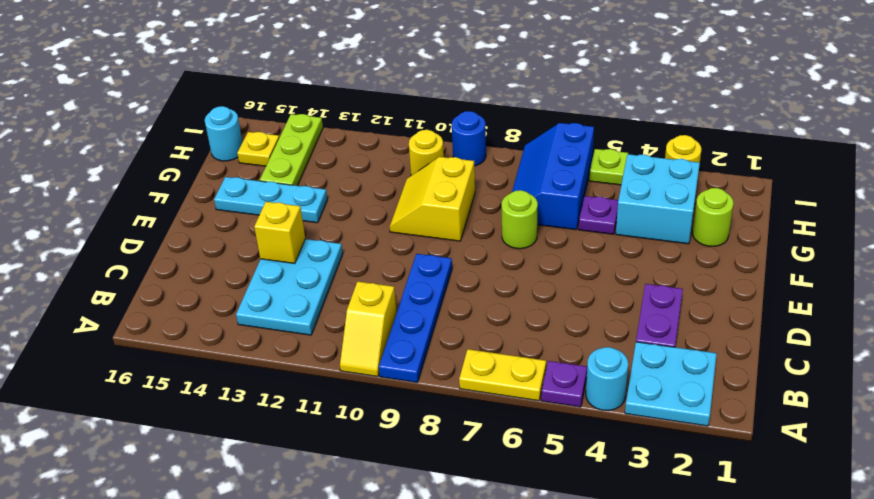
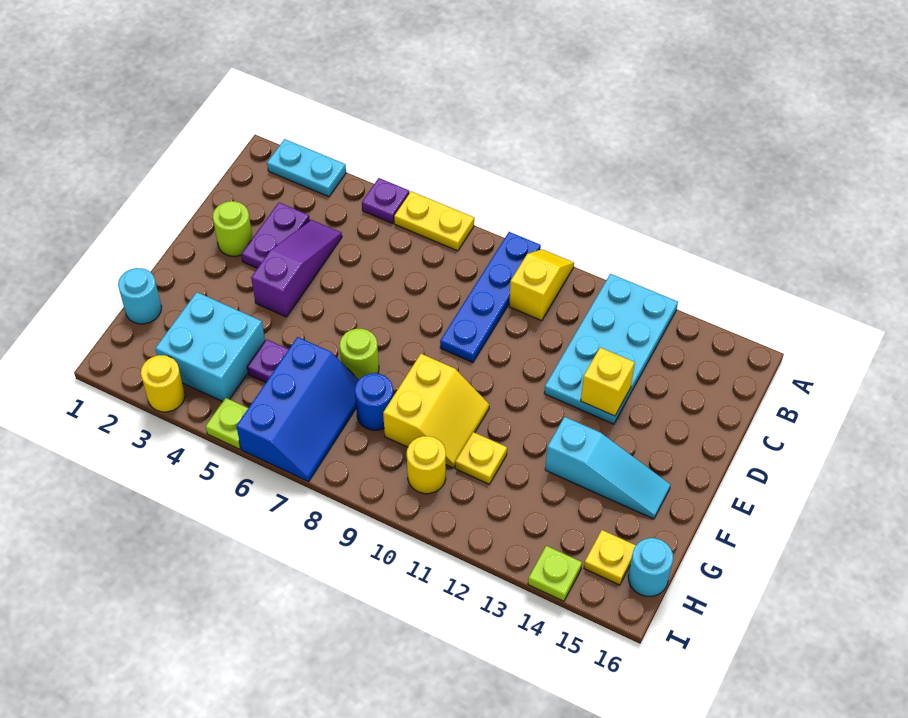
cyan 2x2 plate [625,342,717,426] -> cyan 1x2 plate [267,139,346,197]
cyan 1x1 round brick [586,347,628,411] -> cyan 1x1 round brick moved to [118,268,162,324]
cyan 2x3 plate [236,239,343,335] -> cyan 2x4 plate [544,274,678,424]
none -> purple 1x3 slope [251,220,342,317]
cyan 1x3 plate [214,177,327,223] -> cyan 1x3 slope [545,417,671,519]
lime 1x1 round brick [693,188,734,246] -> lime 1x1 round brick moved to [213,201,253,256]
none -> yellow 1x1 plate [455,432,507,484]
lime 1x3 plate [260,114,323,186] -> lime 1x1 plate [528,546,582,601]
blue 1x1 round brick [452,111,486,166] -> blue 1x1 round brick moved to [355,373,393,430]

